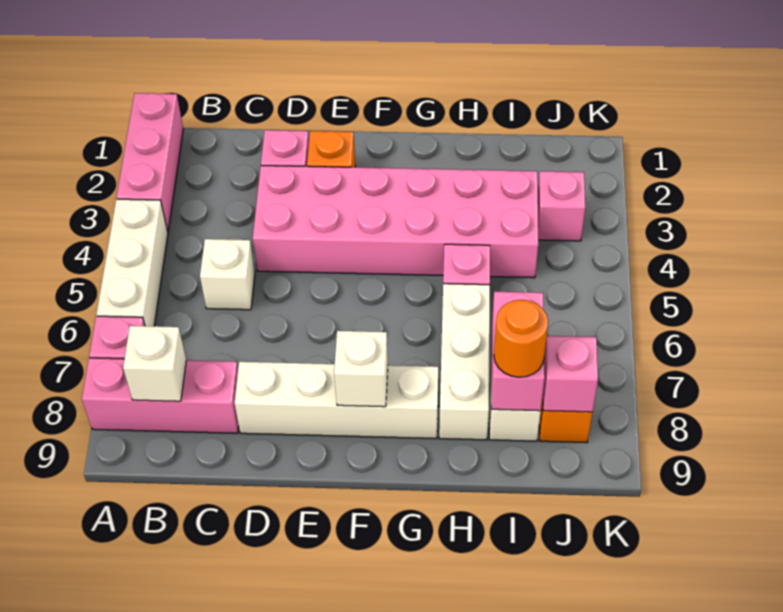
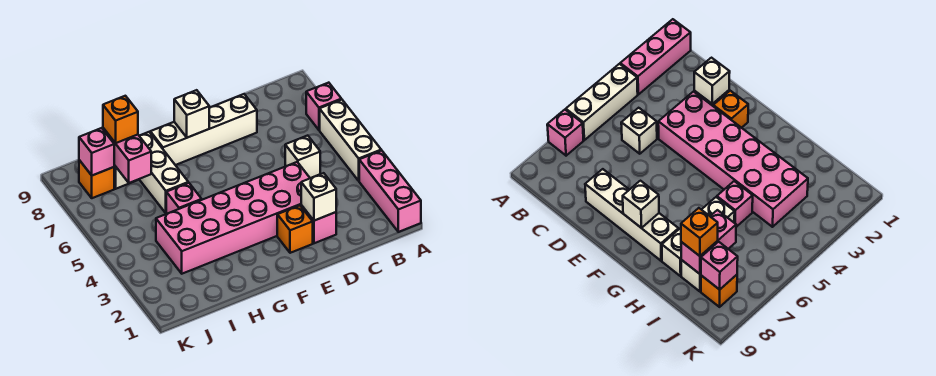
pink 1x3 brick [82,358,239,433] -> none
white 1x1 brick [123,326,186,401] -> white 1x1 brick moved to [301,173,336,221]
orange 1x1 round brick [494,300,548,377] -> orange 1x1 brick [103,96,138,143]
pink 1x1 brick [538,171,585,241] -> none

